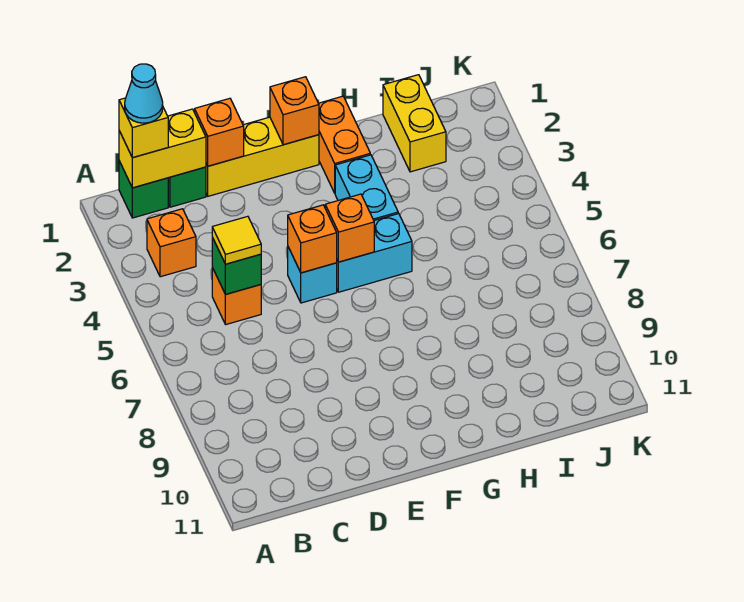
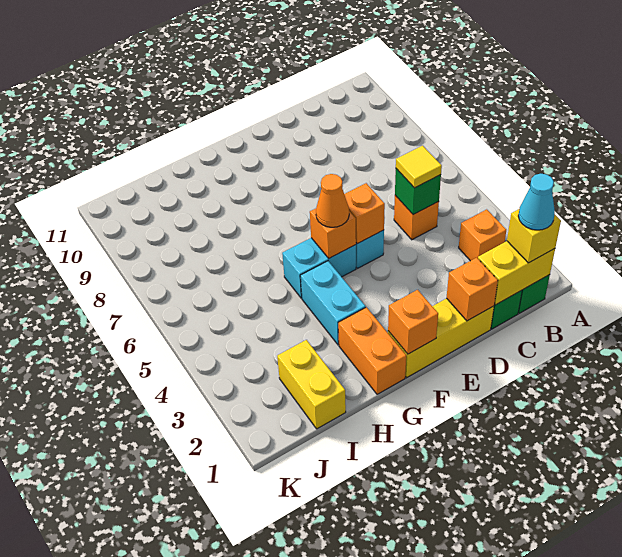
none -> orange 1x1 cone [316,174,349,227]

